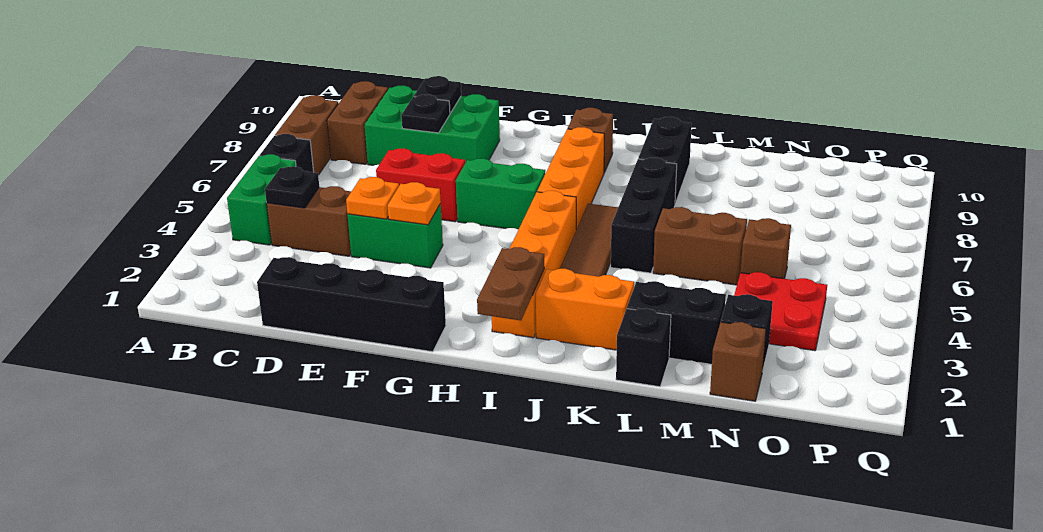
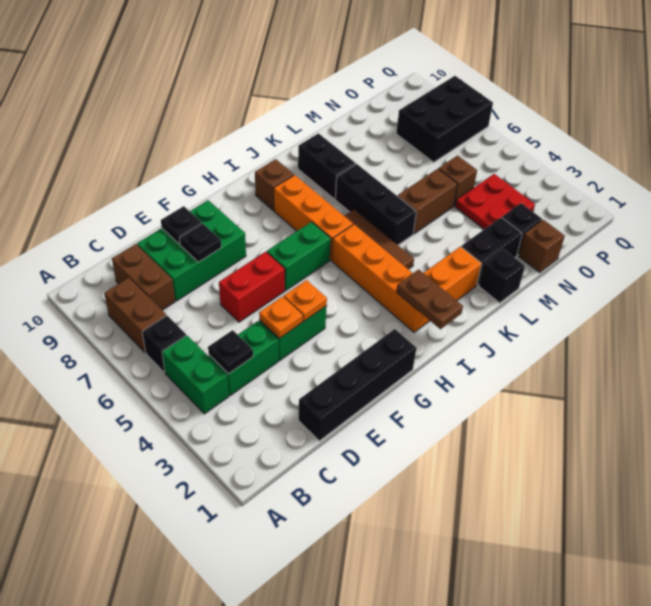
brown 1x2 brick [267,186,351,256] -> green 1x2 brick [209,321,278,396]
none -> black 2x3 brick [396,76,493,162]

